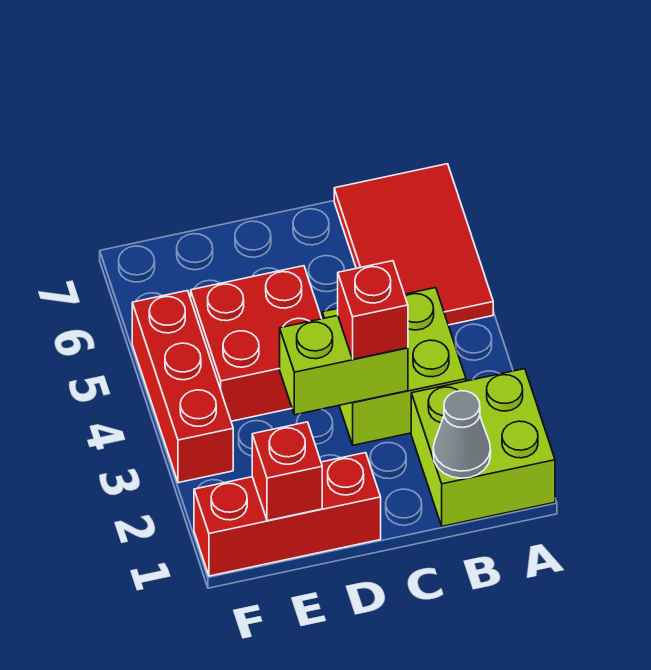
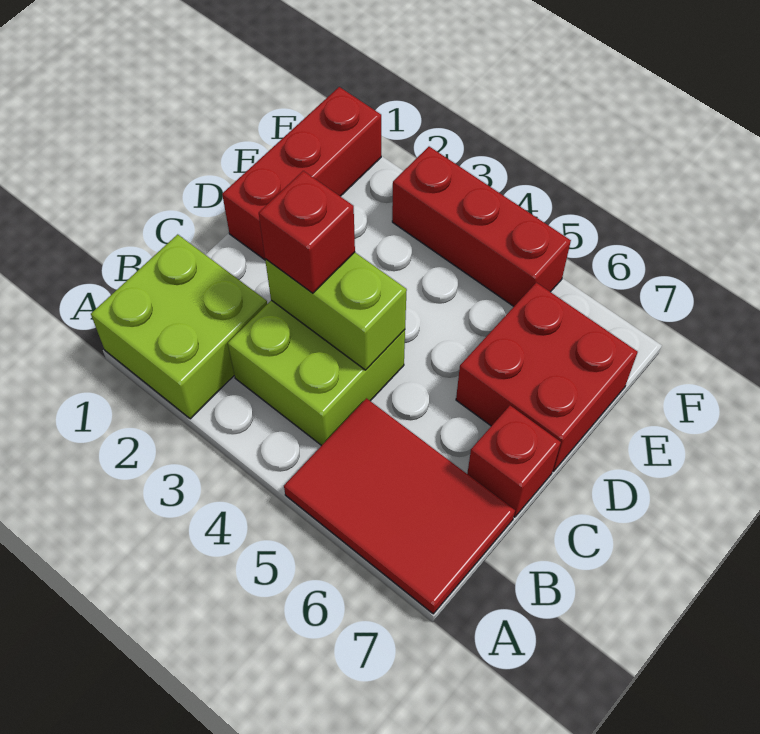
grey 1x1 cone [433,391,491,478] -> none
lime 1x2 brick [280,316,408,415] -> lime 1x2 brick turned to [265,252,407,370]
red 2x2 brick [191,266,322,421] -> red 2x2 brick moved to [456,283,638,471]
red 1x1 brick [252,422,322,521] -> red 1x1 brick moved to [467,406,561,517]

